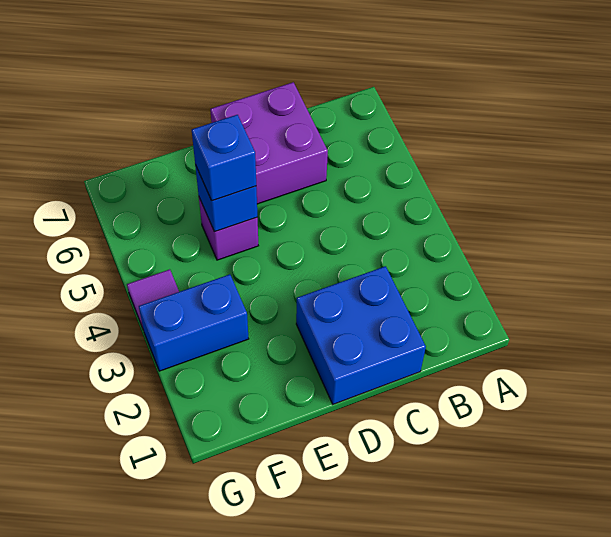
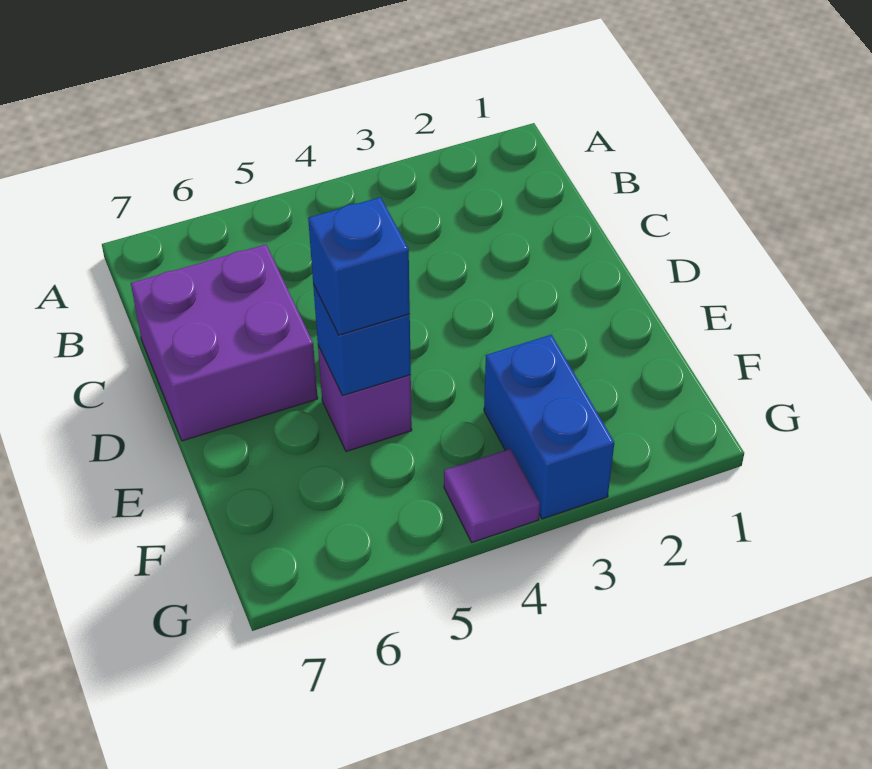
blue 2x2 brick [296,266,426,404] -> none

